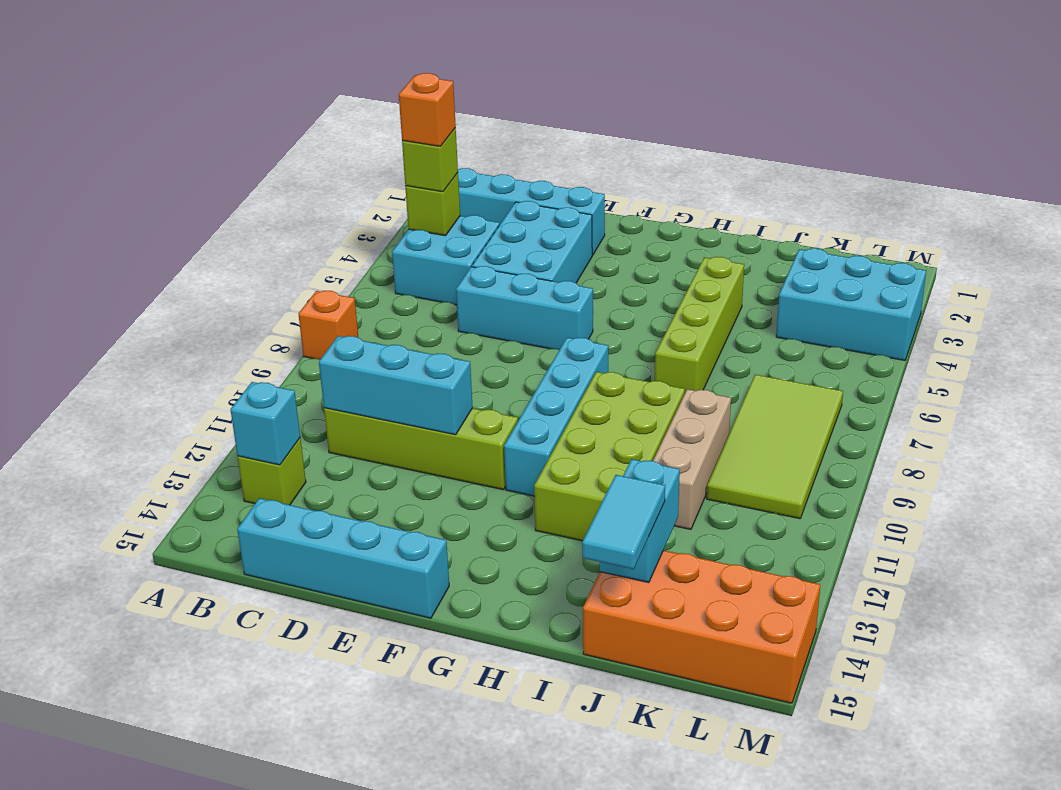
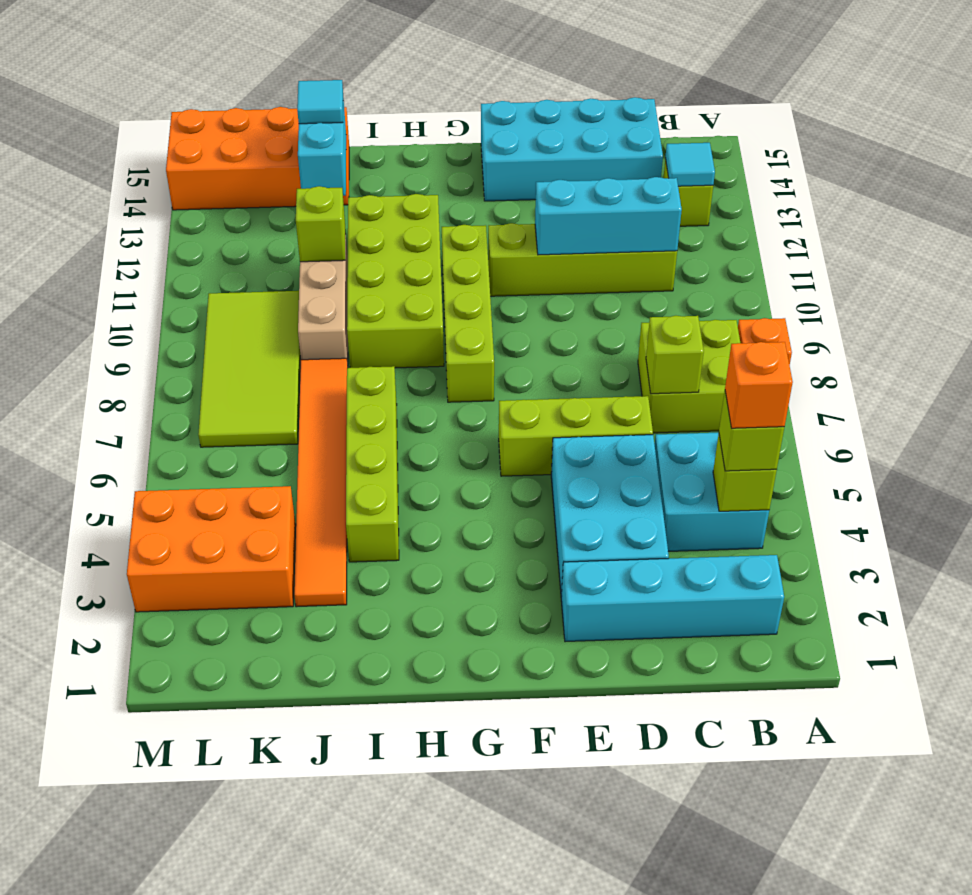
none -> lime 2x2 brick [638,320,740,433]
cyan 1x1 brick [230,382,300,465] -> cyan 1x1 tile [665,143,715,186]
none -> lime 1x1 brick [646,316,704,394]
cyan 1x4 brick [237,498,449,618] -> cyan 2x4 brick [481,97,663,201]
cyan 1x3 brick [456,266,593,350] -> lime 1x3 brick [499,396,653,476]
cyan 1x4 brick [504,338,608,496] -> lime 1x4 brick [442,225,494,402]
none -> orange 1x6 tile [294,358,348,607]
none -> lime 1x1 brick [295,186,346,262]
cyan 1x2 tile [582,475,665,569] -> cyan 1x1 tile [297,80,343,124]
cyan 2x3 brick [776,249,926,360] -> orange 2x3 brick [127,486,296,612]

